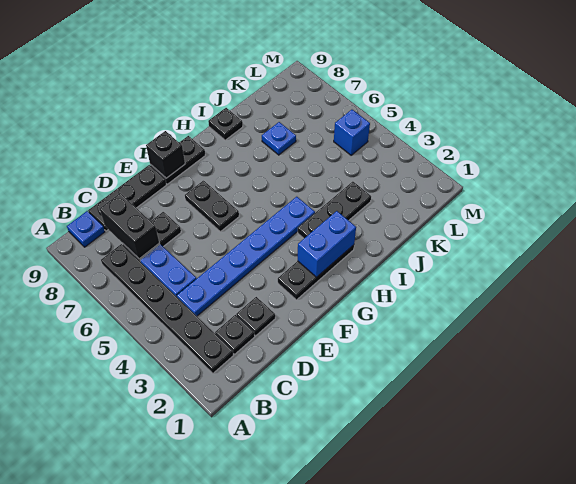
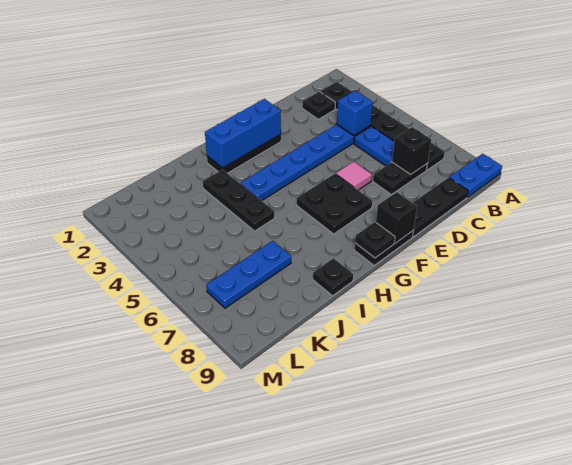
blue 1x1 plate [67,211,105,247] -> blue 1x2 plate [449,154,502,197]
black 1x2 brick [100,193,159,259] -> black 1x1 brick [392,127,431,174]
black 1x1 plate [236,297,275,336] -> black 1x1 plate moved to [355,222,395,258]
none -> pink 1x1 tile [336,162,372,190]
black 1x2 plate [185,181,239,232] -> black 2x2 plate [297,174,372,234]
blue 1x2 brick [298,211,356,277] -> blue 1x3 brick [205,99,281,168]
black 1x3 plate [298,182,371,238] -> black 1x3 plate turned to [203,170,274,231]
blue 1x1 plate [262,122,296,155] -> blue 1x3 plate [206,241,291,308]
blue 1x1 brick [334,110,370,155] -> blue 1x1 brick moved to [337,90,373,135]

